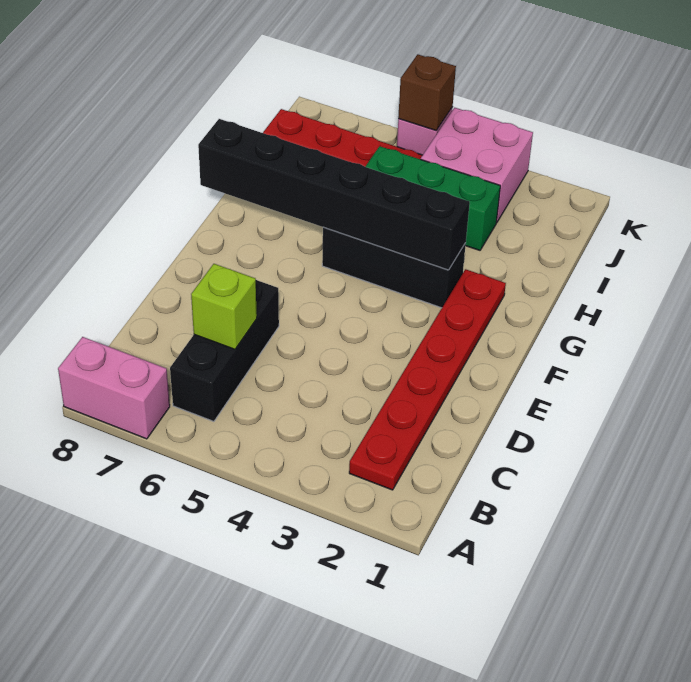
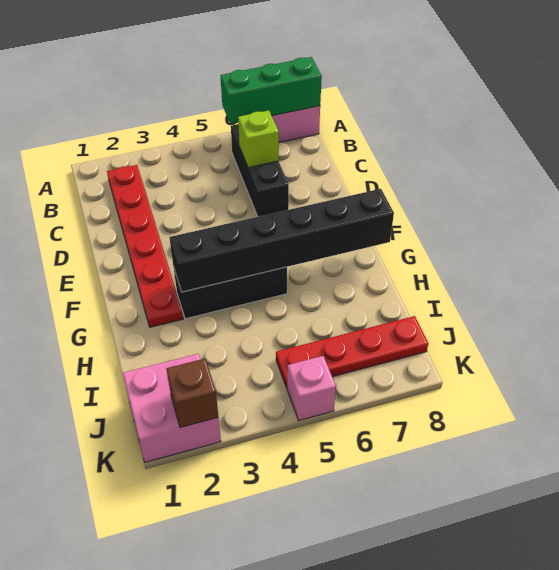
green 1x3 brick [365,146,500,250] -> green 1x3 brick moved to [221,57,322,124]
pink 2x2 brick [421,108,533,223] -> pink 2x2 brick moved to [123,354,221,462]
brown 1x1 brick [398,54,456,131] -> brown 1x1 brick moved to [166,358,218,428]

